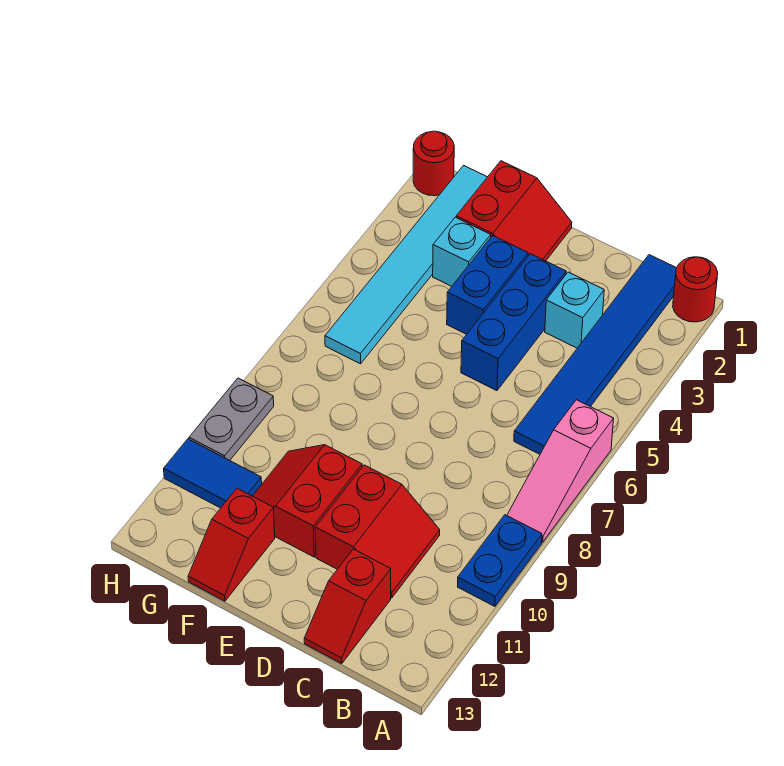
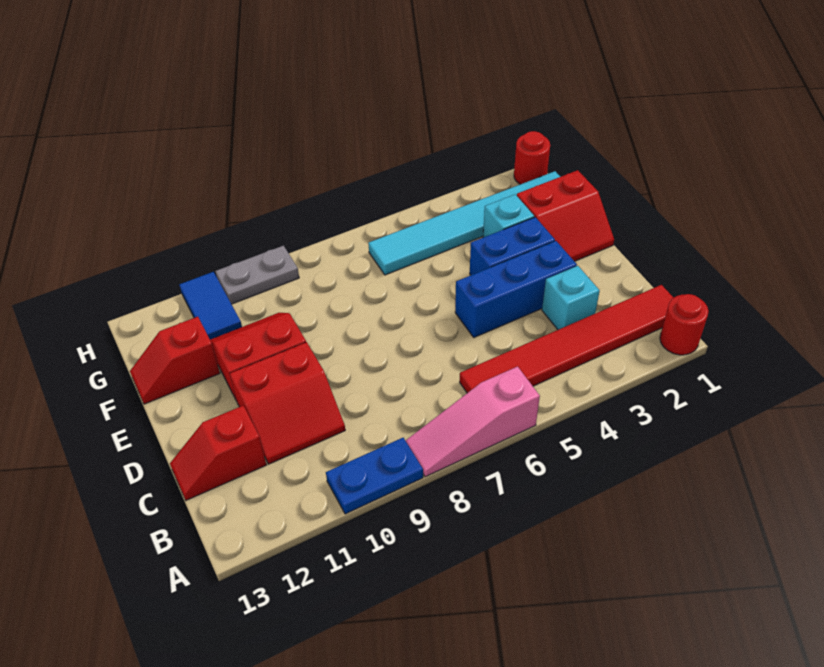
blue 1x6 tile [514,255,676,454] -> red 1x6 tile [460,285,674,393]

